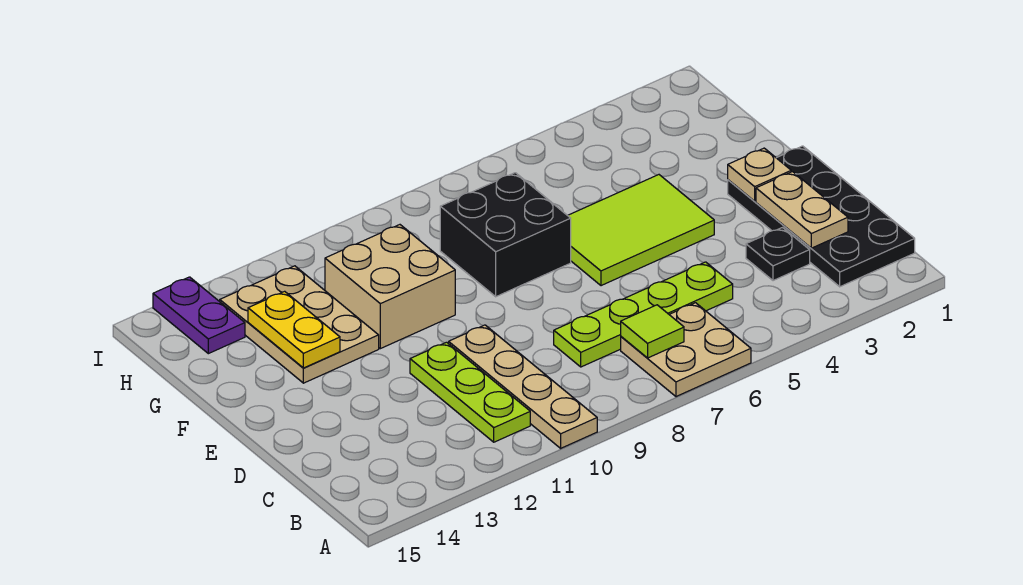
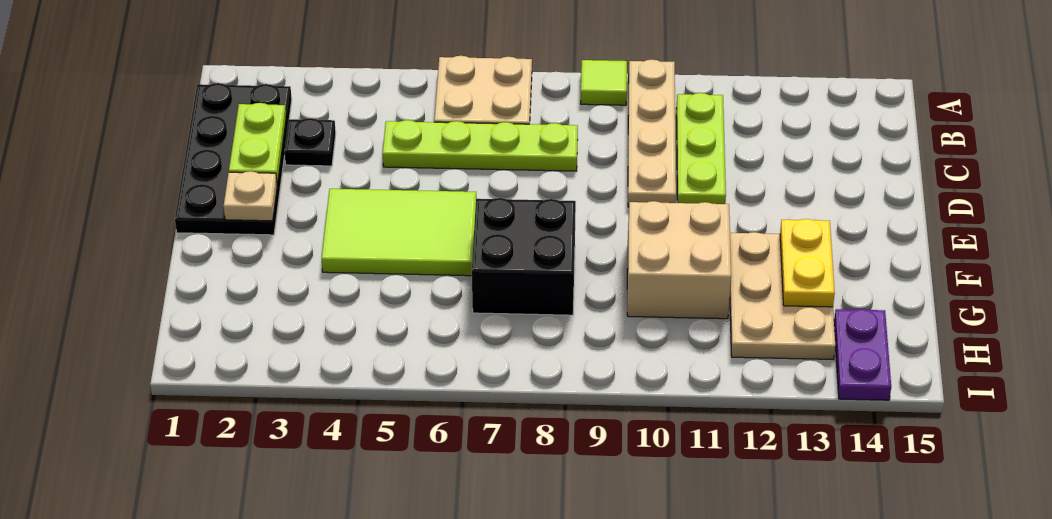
lime 1x1 tile [621,305,684,358] -> lime 1x1 tile moved to [581,60,627,105]
tan 1x2 plate [756,172,848,248] -> lime 1x2 plate [229,103,286,185]

